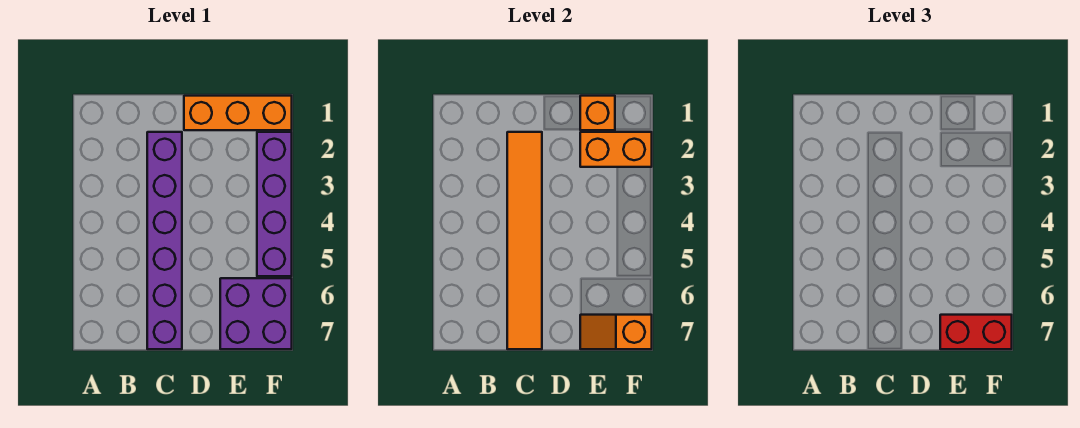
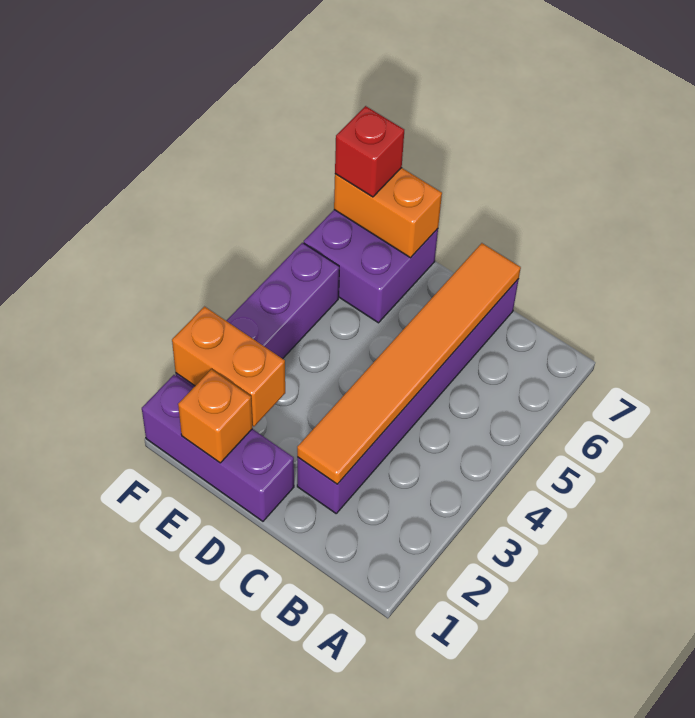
orange 1x3 brick [184,96,292,130] -> purple 1x3 brick [142,375,294,521]
orange 1x2 slope [580,315,652,349] -> orange 1x2 brick [334,168,442,258]
red 1x2 brick [940,315,1012,349] -> red 1x1 brick [335,106,404,197]

